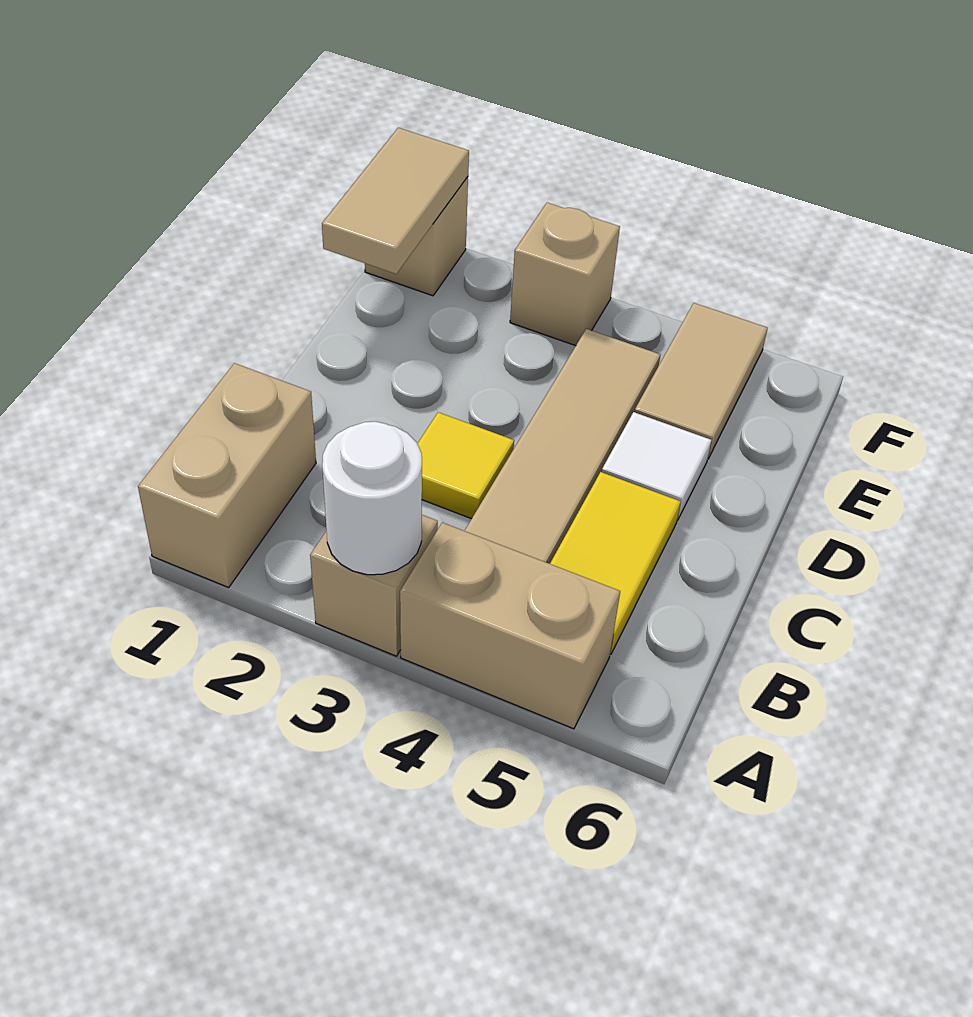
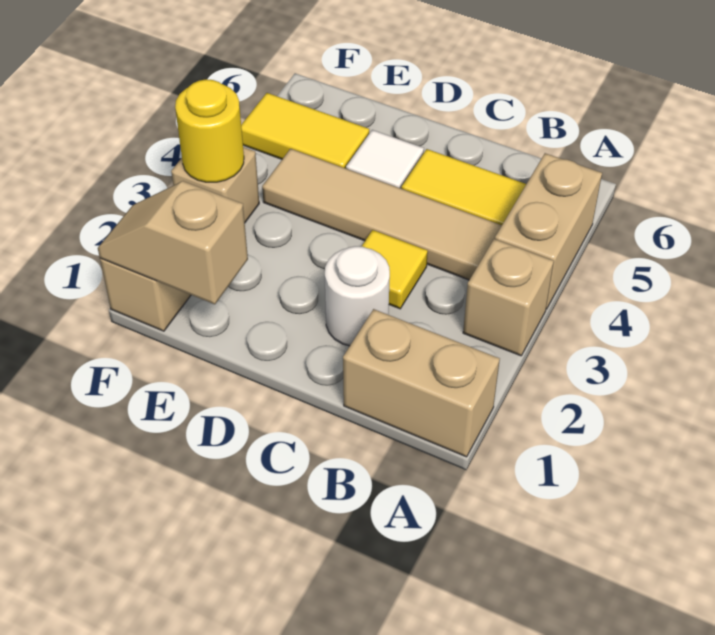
white 1x1 round brick [322,422,422,575] -> white 1x1 round brick moved to [325,246,390,346]
tan 1x2 tile [322,128,469,274] -> tan 1x2 slope [98,181,248,304]
tan 1x2 tile [635,303,768,459] -> yellow 1x2 tile [241,93,369,169]
none -> yellow 1x1 round brick [175,79,244,182]

